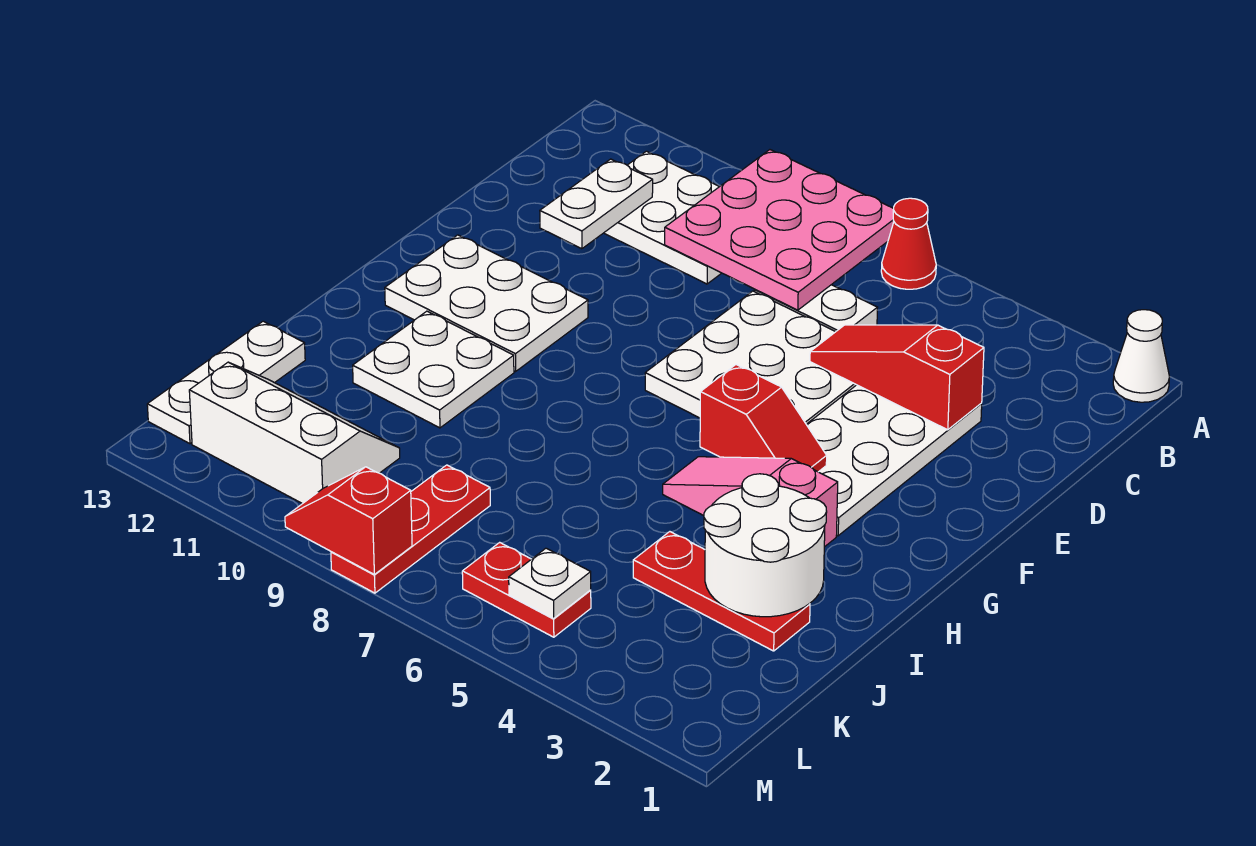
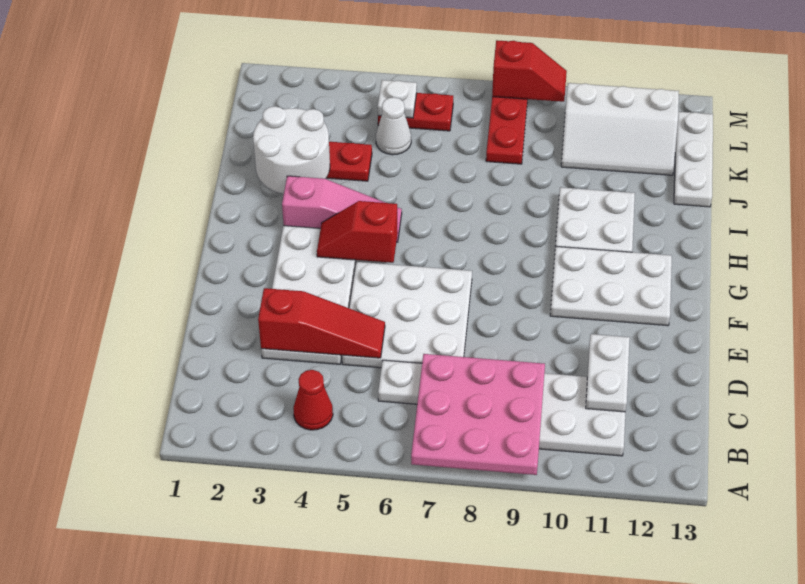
white 1x1 cone [1113,310,1169,402] -> white 1x1 cone moved to [376,97,411,155]
red 1x1 cone [881,198,936,289] -> red 1x1 cone moved to [293,370,333,430]

